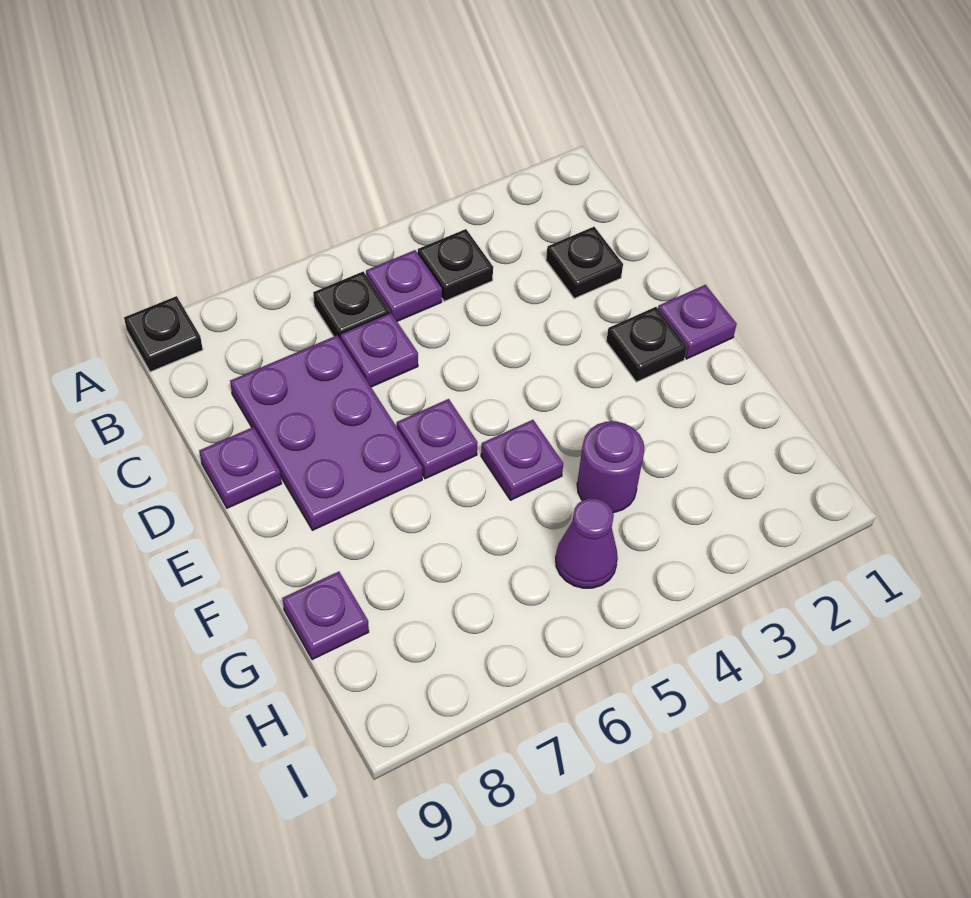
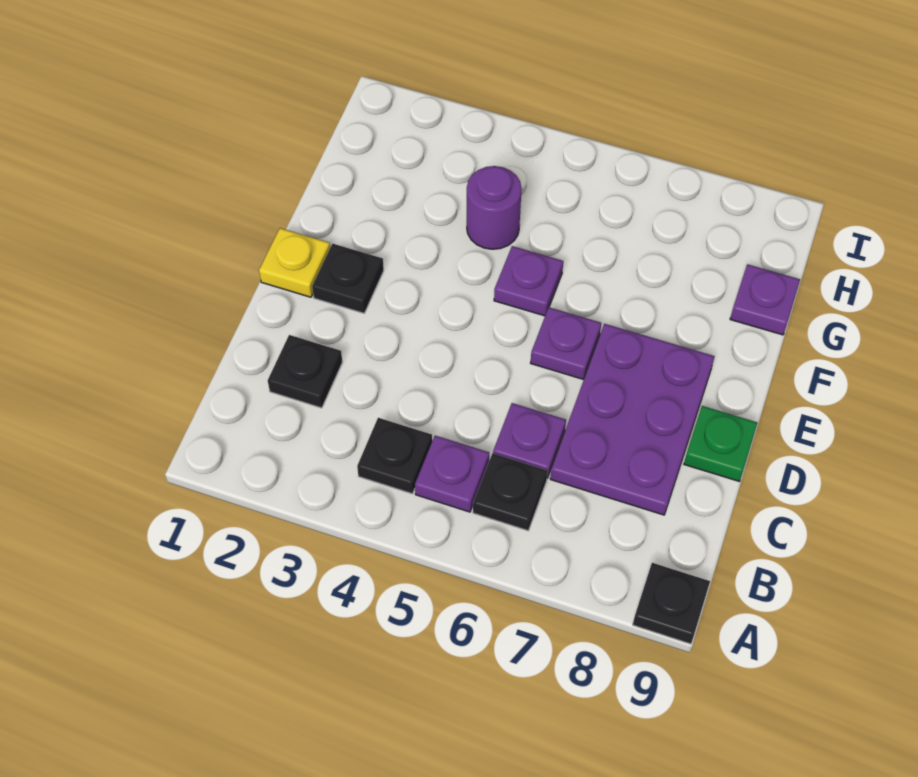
purple 1x1 plate [199,427,282,508] -> green 1x1 plate [684,406,757,481]
purple 1x1 plate [658,285,737,359] -> yellow 1x1 plate [259,228,330,297]
purple 1x1 cone [556,498,618,588] -> none

